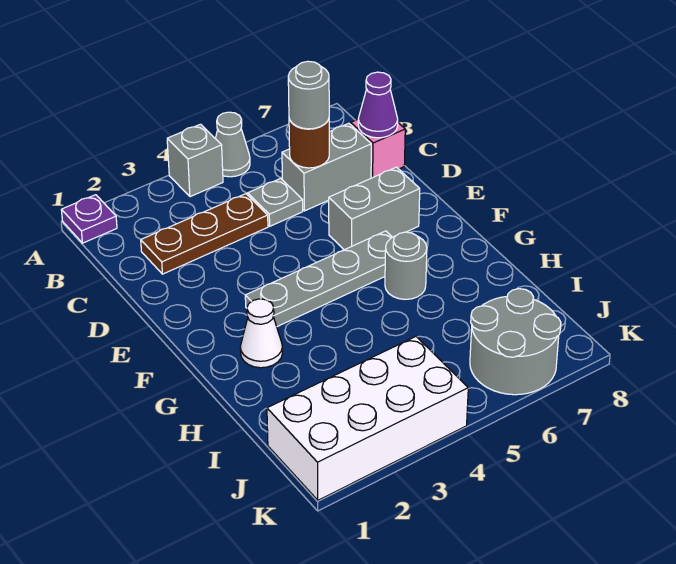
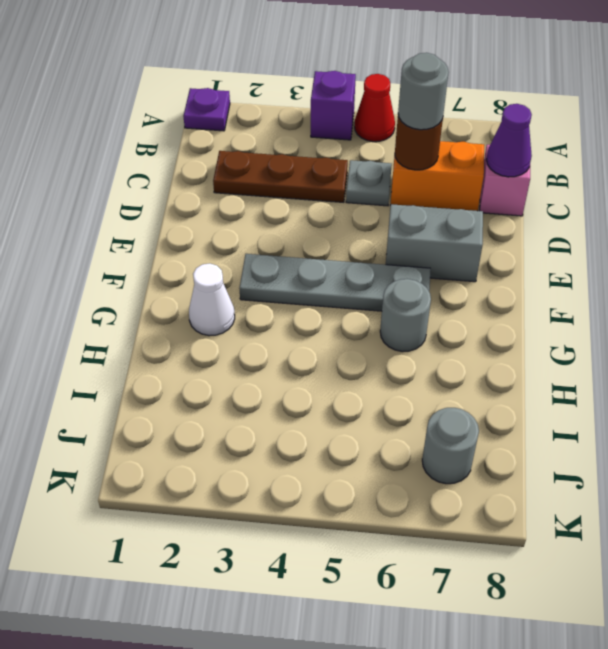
grey 1x1 brick [167,124,223,197] -> purple 1x1 brick [311,71,356,140]
grey 1x1 cone [216,112,250,177] -> red 1x1 cone [355,74,395,142]
grey 1x2 brick [282,123,371,211] -> orange 1x2 brick [391,141,484,211]
white 2x4 brick [267,337,468,500] -> none
grey 2x2 round brick [470,289,561,395] -> grey 1x1 round brick [422,408,479,484]

